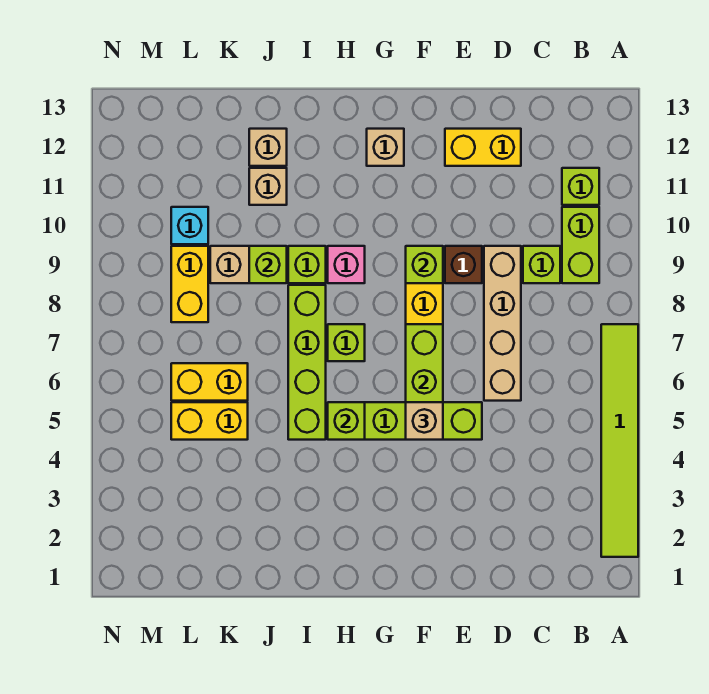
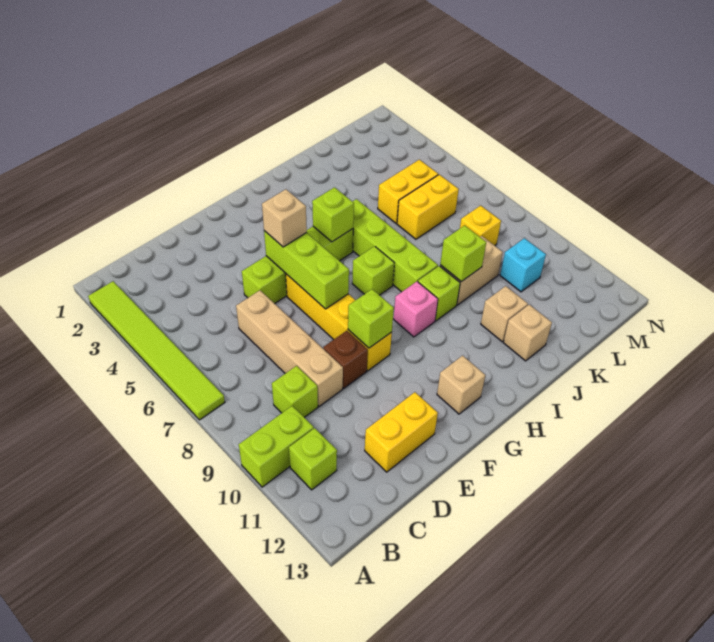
lime 1x2 brick [562,207,599,283] -> lime 1x2 brick turned to [239,406,314,487]
yellow 1x2 brick [171,246,208,322] -> yellow 1x1 brick [460,206,501,246]

